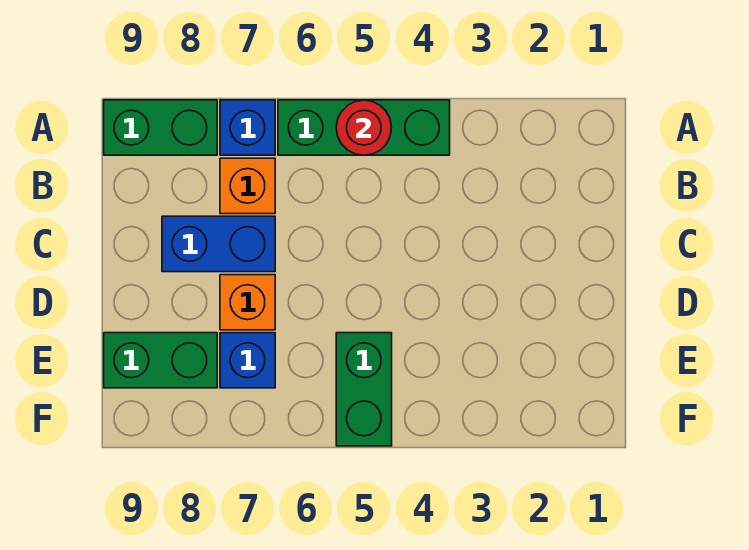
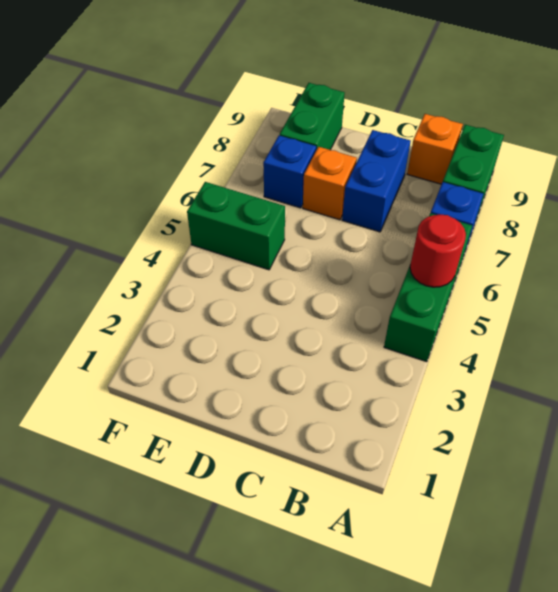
orange 1x1 brick [220,158,275,214] -> orange 1x1 brick moved to [407,114,463,184]

